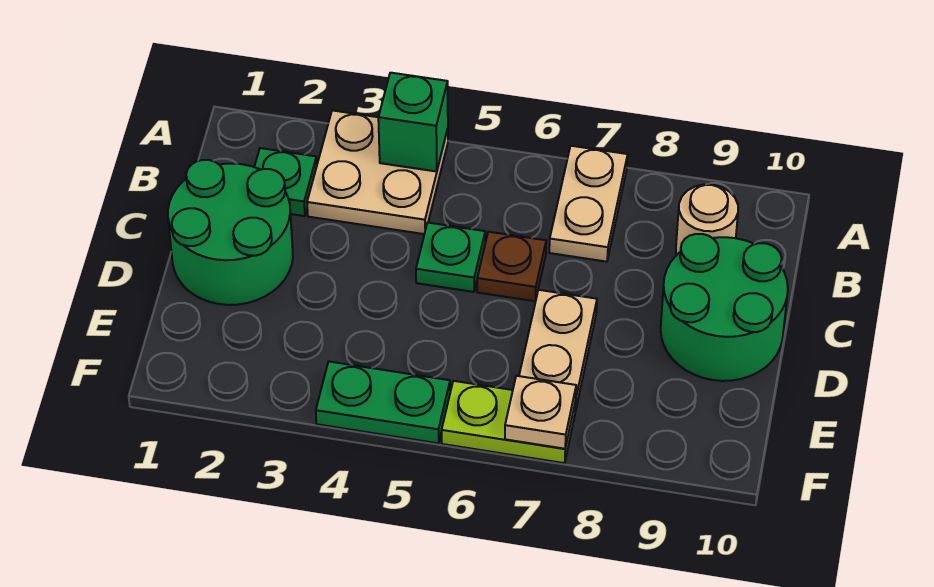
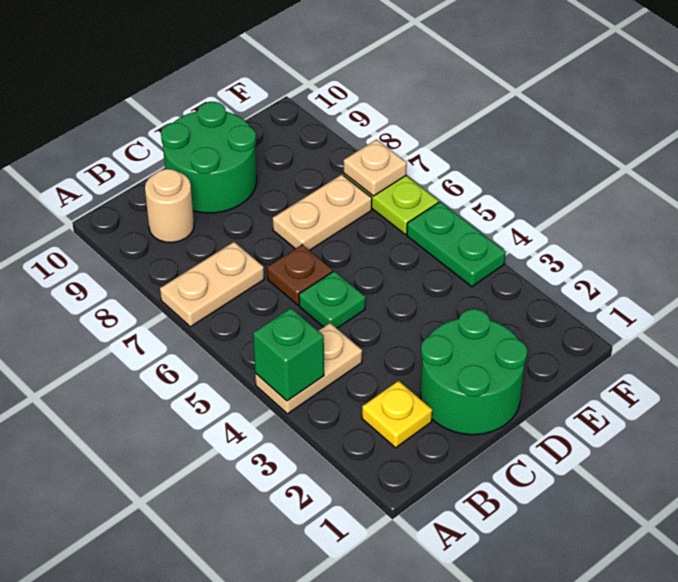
tan 2x2 plate [307,110,448,234] -> tan 1x2 plate [255,323,362,414]
green 1x1 plate [254,148,317,216] -> yellow 1x1 plate [362,381,432,448]

